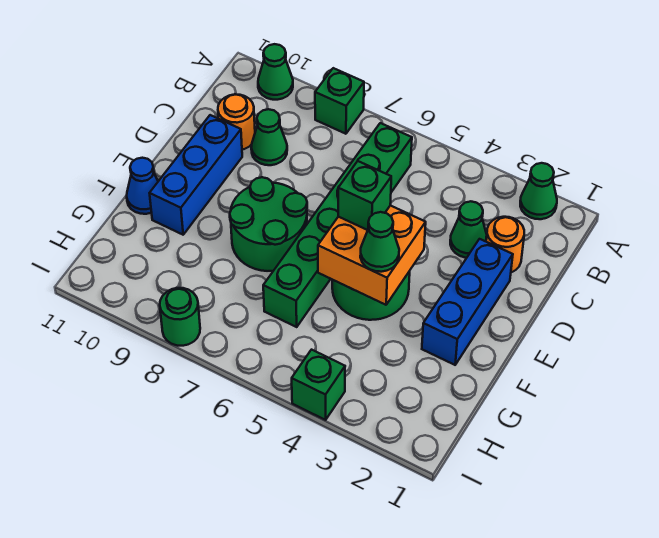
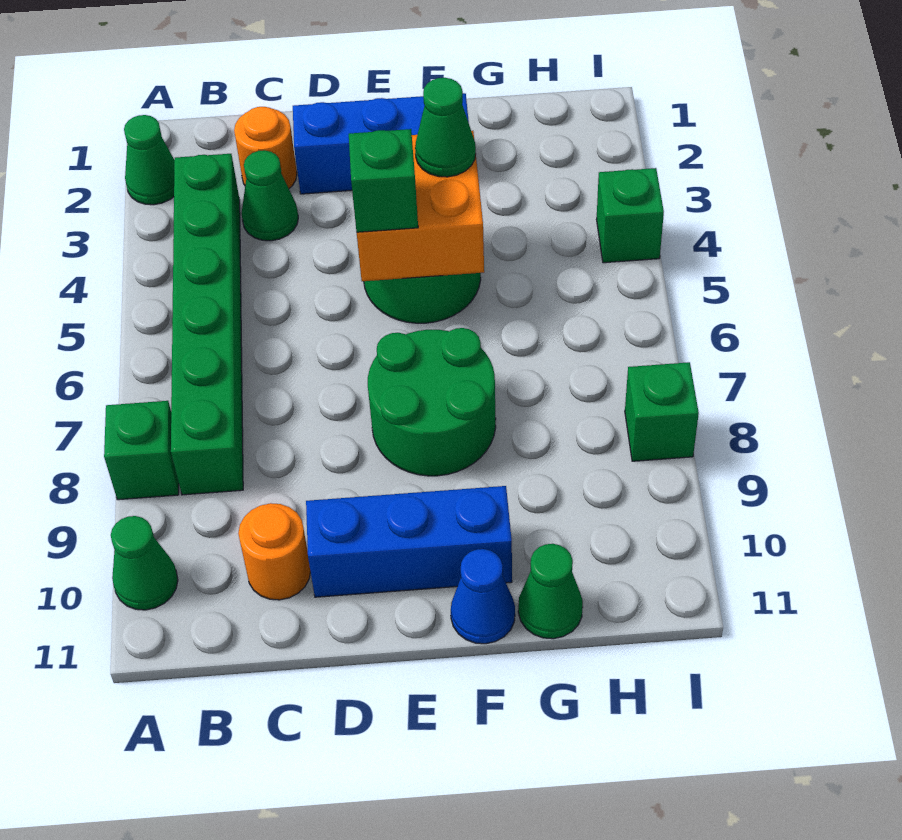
green 1x6 brick [263,123,412,327] -> green 1x6 brick turned to [171,154,243,495]
green 1x1 cone [251,109,287,165] -> green 1x1 cone moved to [518,544,583,639]
green 1x1 round brick [160,288,200,346] -> green 1x1 brick [625,362,699,461]

